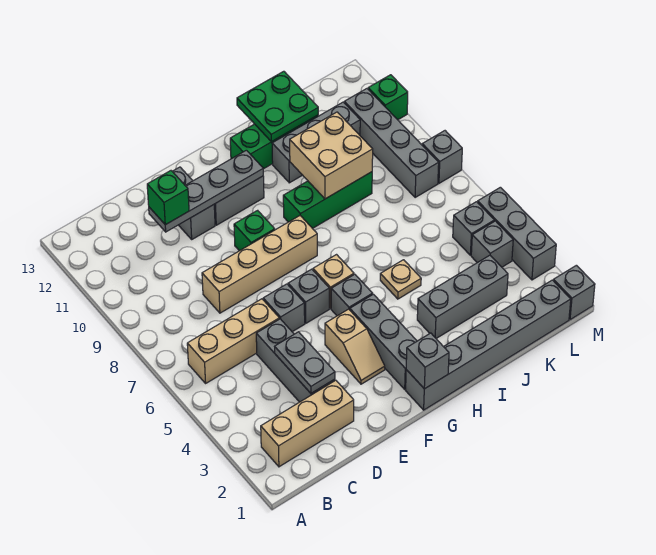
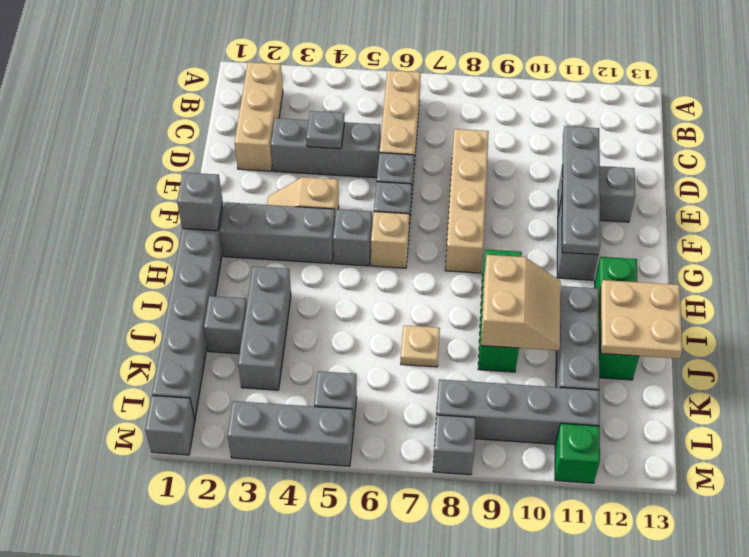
grey 1x2 plate [275,332,335,393] -> grey 1x1 plate [306,111,344,149]
green 1x1 brick [147,171,189,225] -> none
green 1x1 brick [234,210,275,251] -> none
tan 1x1 plate [380,260,421,299] -> tan 1x1 plate moved to [401,325,440,367]
tan 2x2 brick [290,112,373,199] -> tan 2x2 slope [481,255,561,351]
green 2x2 plate [237,71,318,142] -> tan 2x2 plate [601,280,682,359]
grey 1x1 brick [471,221,513,267] -> grey 1x1 brick moved to [204,296,247,354]

